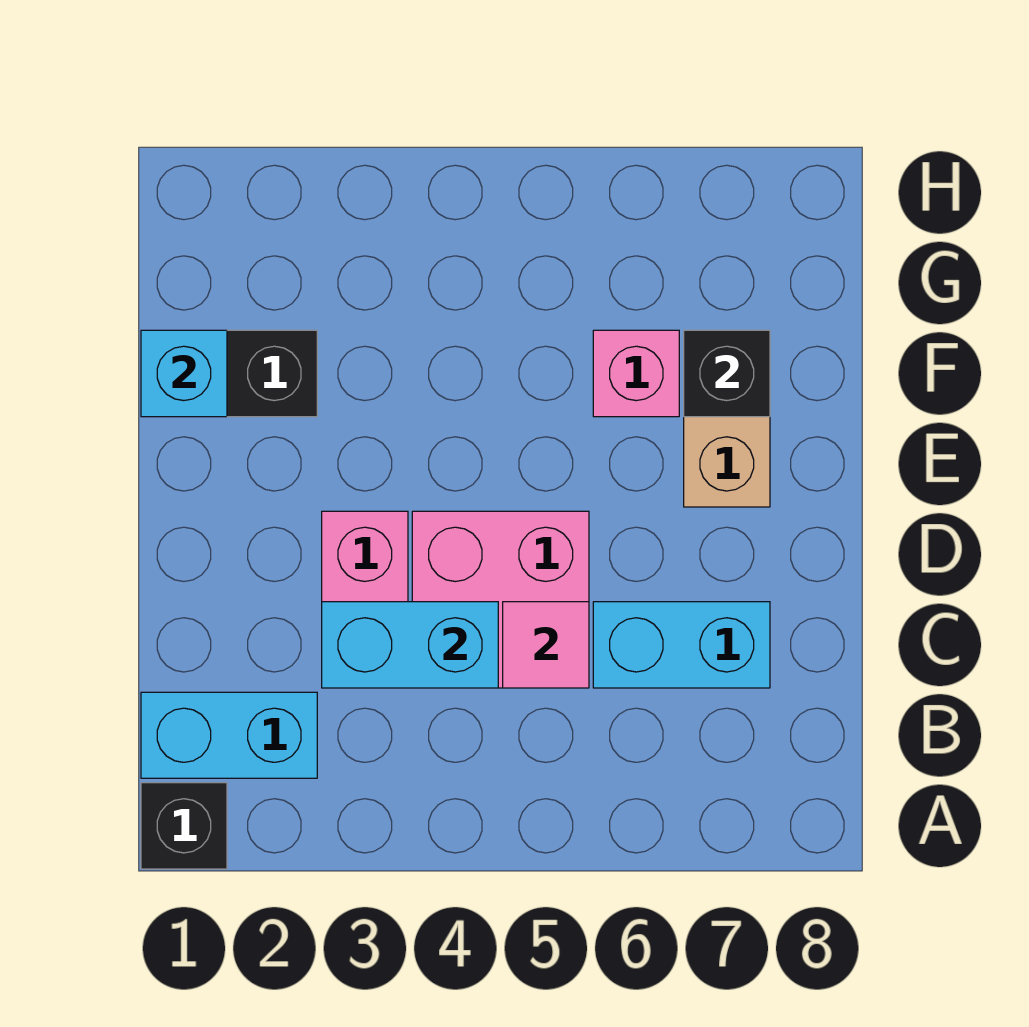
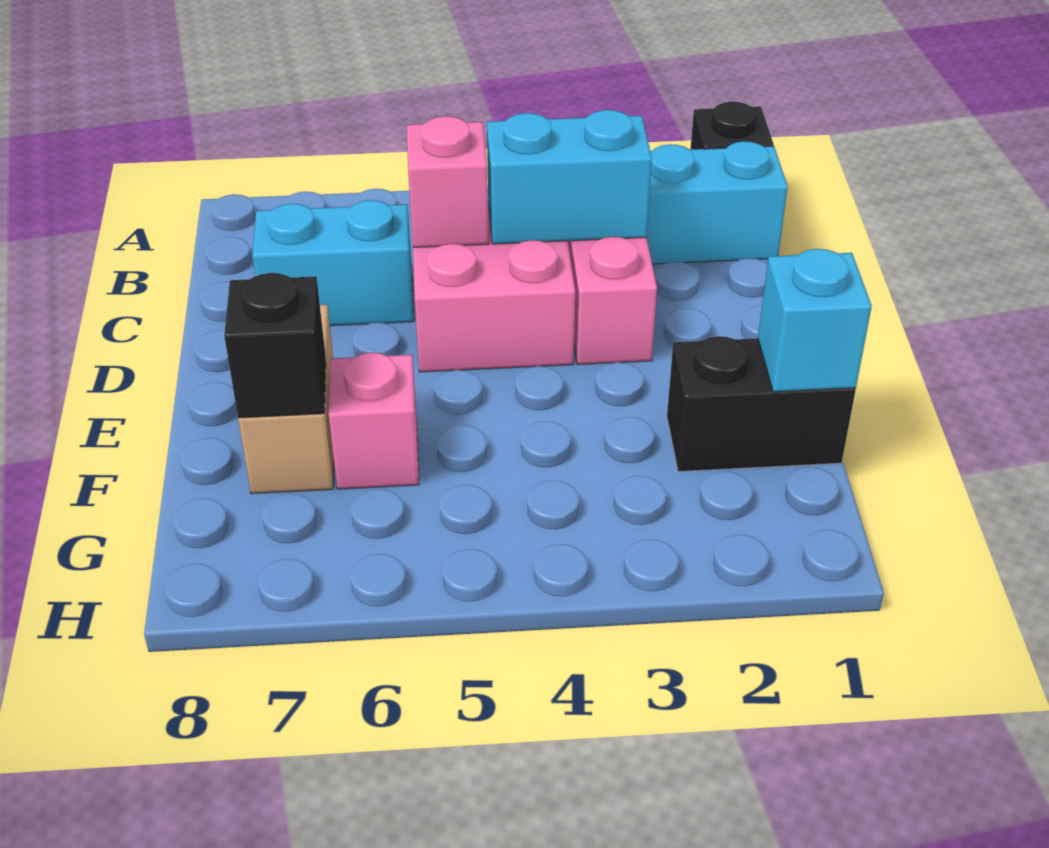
pink 1x1 tile [503,602,589,688] -> pink 1x1 brick [407,116,489,247]

